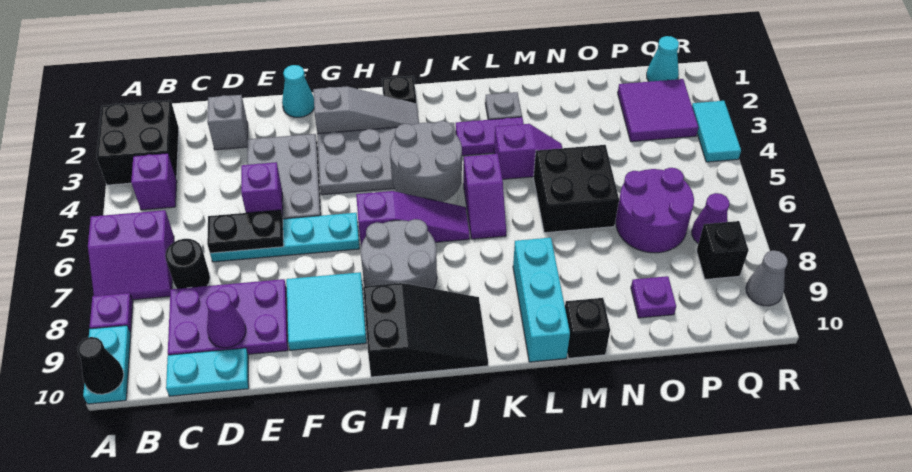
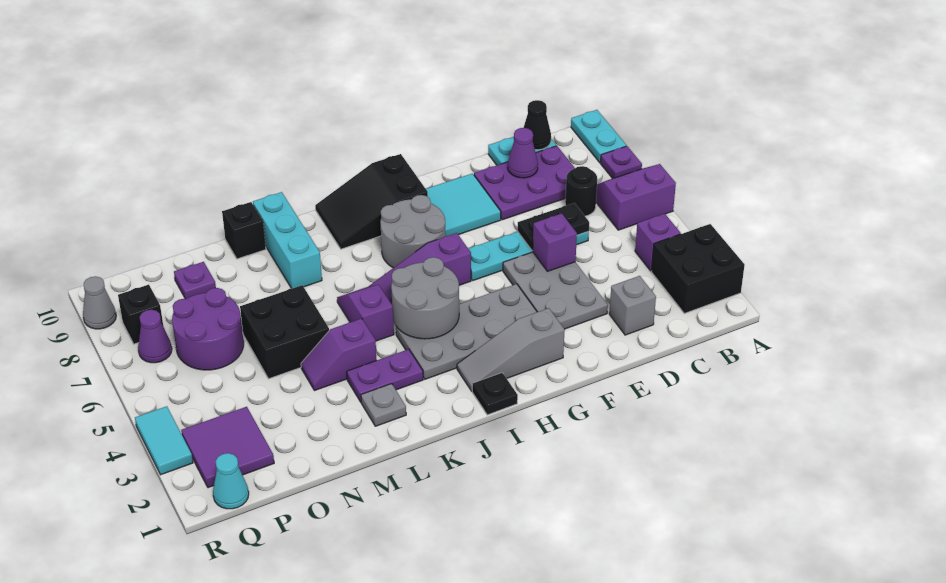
black 1x1 cone [77,337,124,394] -> black 1x1 cone moved to [524,100,551,150]
cyan 1x1 cone [282,65,314,117] -> none

